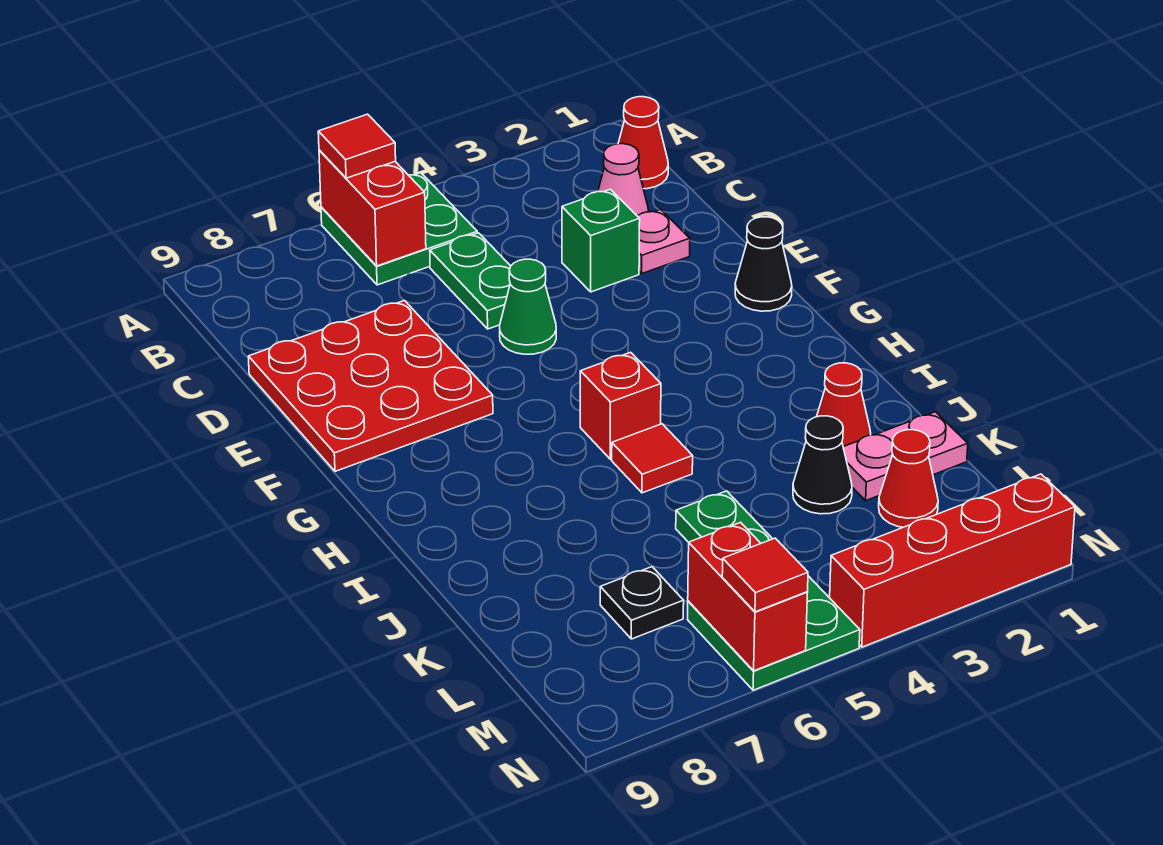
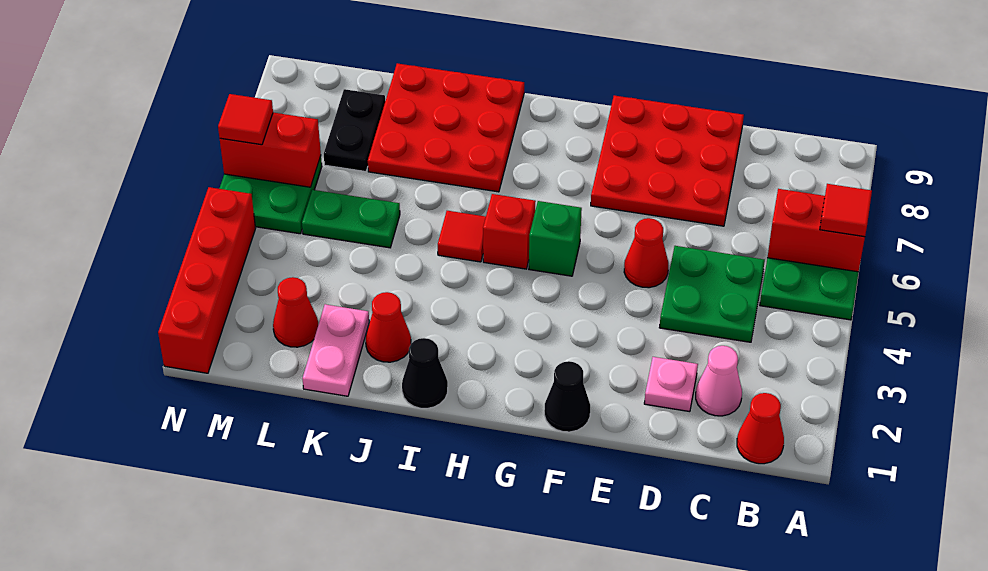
green 1x2 plate [430,233,510,329] -> green 2x2 plate [659,246,765,342]
green 1x1 brick [562,189,640,292] -> green 1x1 brick moved to [529,201,582,276]
green 1x1 cone [500,259,556,354] -> red 1x1 cone [624,218,668,288]
none -> red 3x3 plate [368,63,524,192]
black 1x1 cone [793,416,852,514] -> black 1x1 cone moved to [402,338,448,408]
black 1x1 plate [600,567,684,639] -> black 1x2 plate [324,89,385,171]

